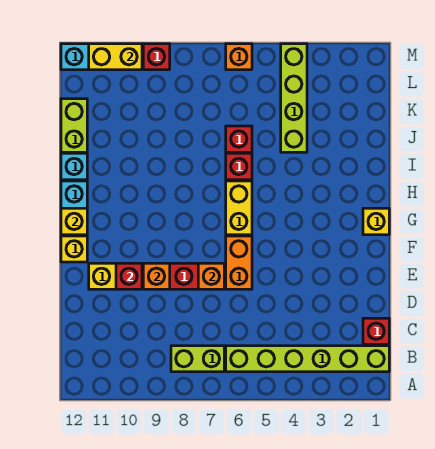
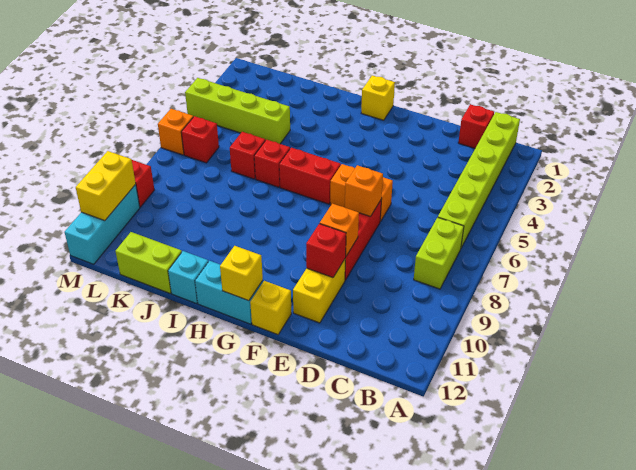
yellow 1x2 brick [226,181,252,235] -> red 1x2 brick [279,148,341,204]
none -> red 1x1 brick [181,116,219,163]

